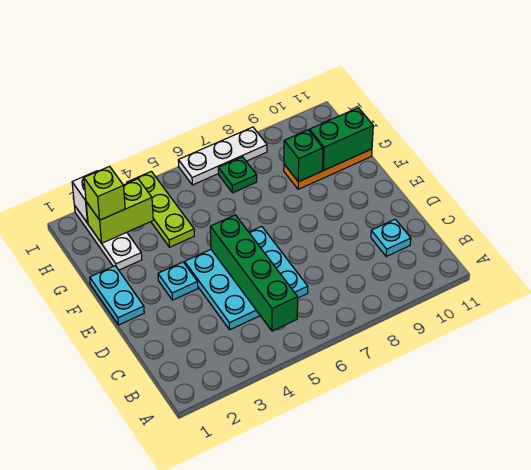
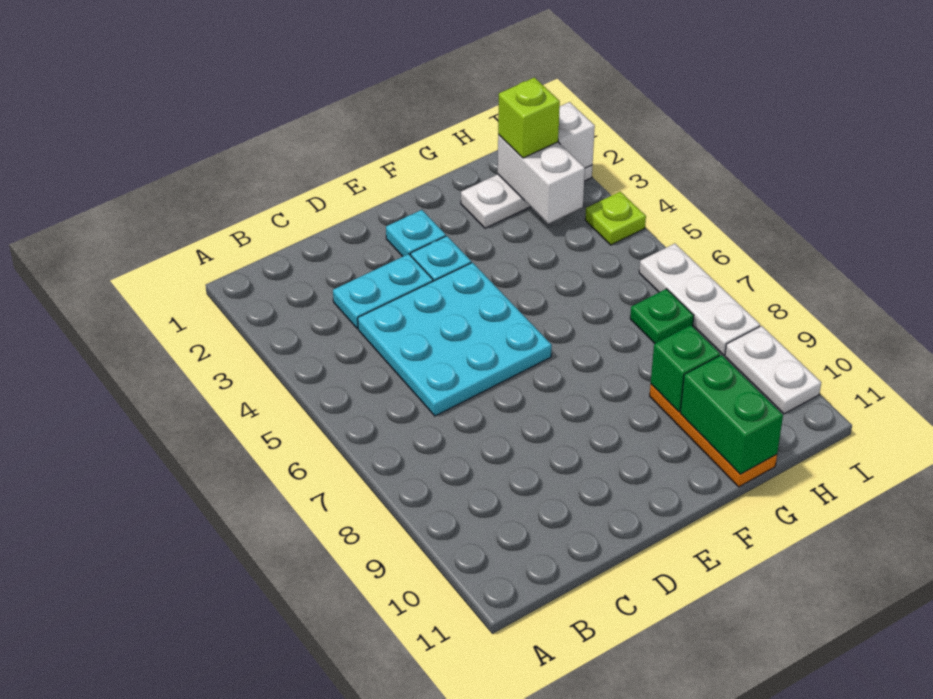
green 1x4 brick [210,215,298,331] -> none
cyan 1x1 plate [371,219,411,256] -> cyan 1x1 plate moved to [386,210,446,256]
cyan 1x2 plate [90,266,144,325] -> cyan 1x2 plate moved to [333,254,433,329]
lime 1x3 plate [127,171,194,247] -> lime 1x1 plate [585,192,646,245]
lime 1x2 brick [86,179,153,243] -> white 1x2 brick [498,135,585,224]
none -> white 1x2 plate [725,326,821,414]

